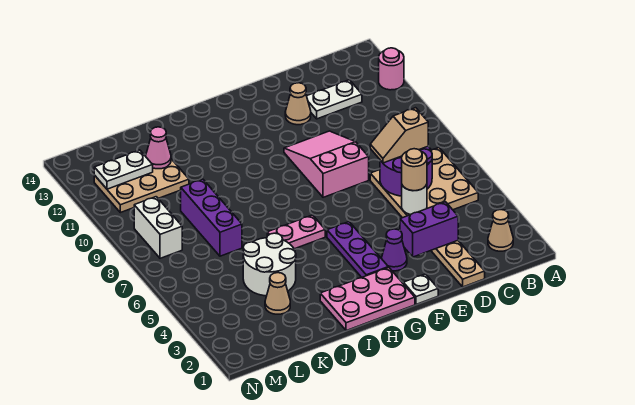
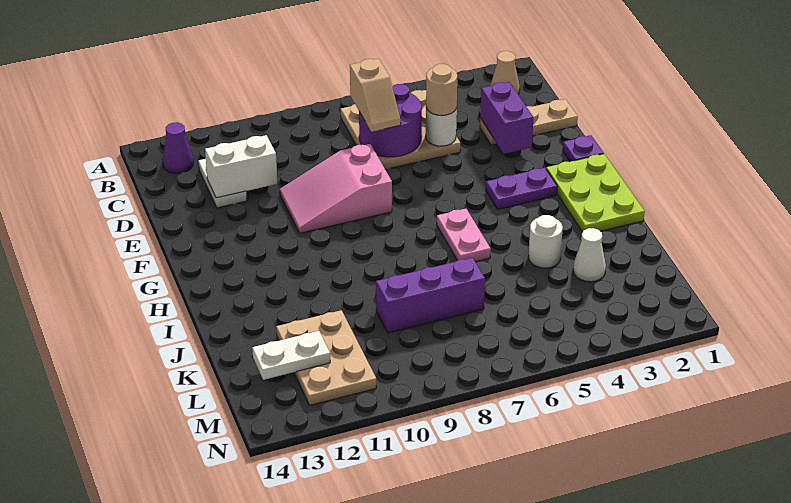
pink 1x1 round brick [379,48,404,90] -> none
tan 1x1 cone [285,83,311,125] -> none
white 1x1 plate [403,274,438,304] -> purple 1x1 plate [563,135,604,162]
purple 1x1 cone [382,229,407,271] -> purple 1x1 cone moved to [163,122,193,173]
pink 2x3 plate [320,267,415,331] -> lime 2x3 plate [546,154,645,232]
purple 1x3 plate [327,222,388,277] -> purple 1x2 plate [486,168,557,209]
white 2x2 round brick [243,233,296,296] -> white 1x1 round brick [529,215,563,268]
tan 1x1 cone [265,273,290,314] -> white 1x1 cone [573,228,606,282]
pink 1x1 cone [146,127,171,169] -> none
white 1x2 plate [94,150,153,189] -> white 1x2 plate turned to [252,331,330,380]
white 1x2 brick [134,197,182,258] -> white 1x2 brick moved to [205,135,277,198]

